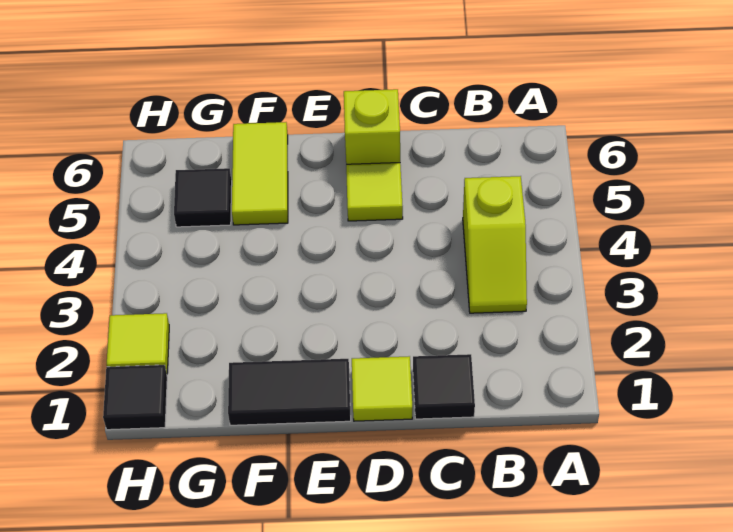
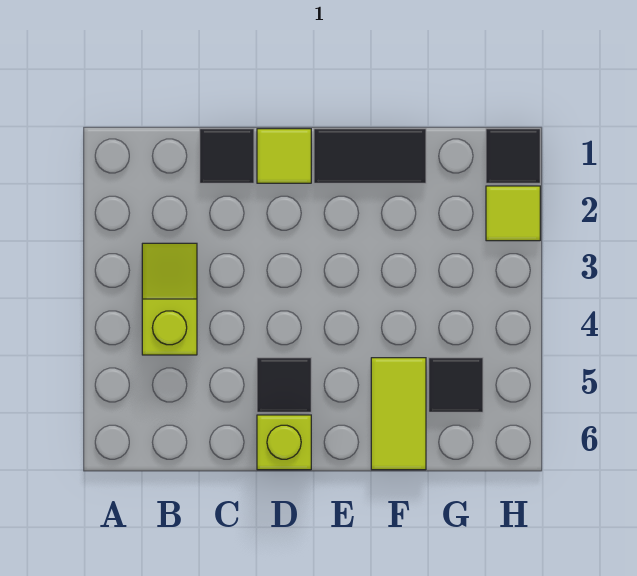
lime 1x1 tile [346,163,403,221] -> black 1x1 tile [257,358,311,412]

